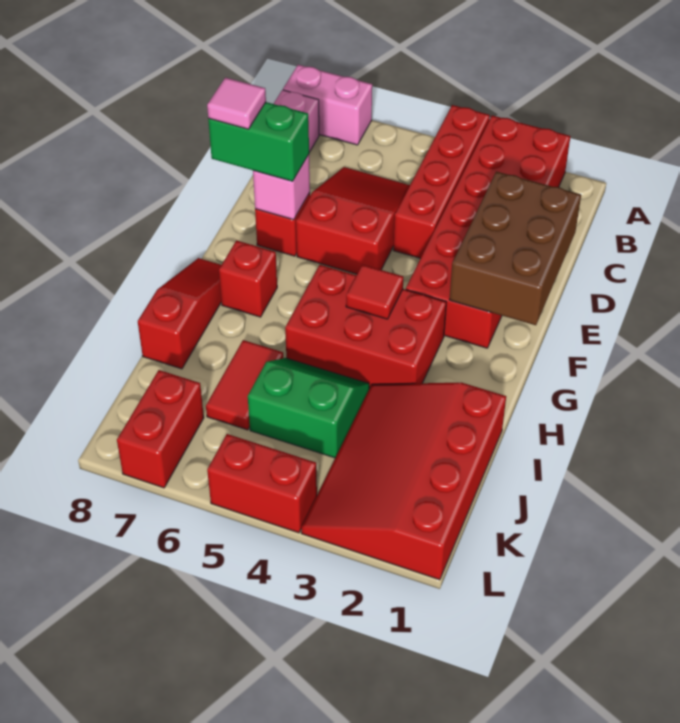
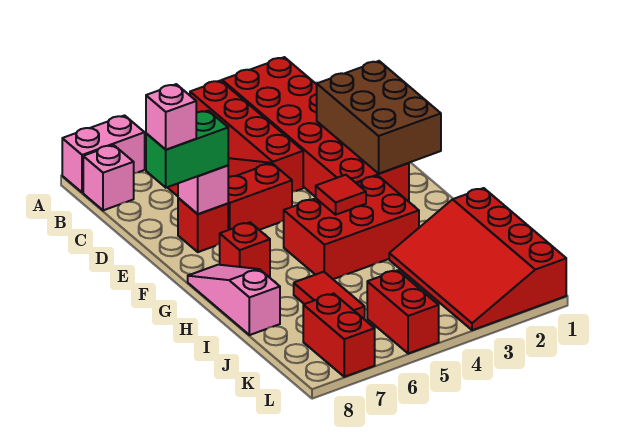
pink 1x1 tile [207,78,266,129] -> pink 1x1 brick [146,84,196,150]
red 1x3 slope [138,258,221,369] -> pink 1x3 slope [188,265,280,335]
green 2x2 slope [248,358,369,458] -> none
red 1x2 brick [207,434,317,533] -> red 1x2 brick turned to [367,270,439,354]

